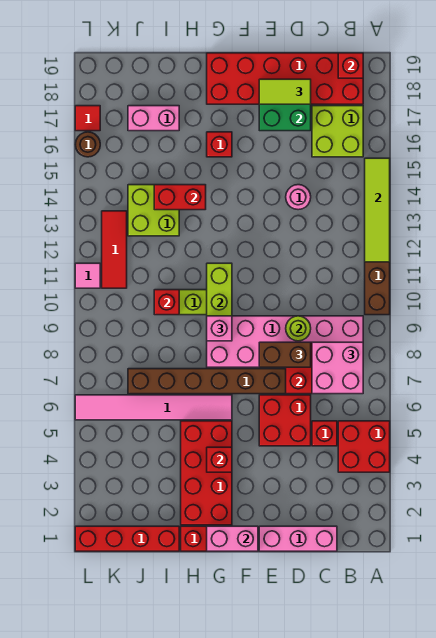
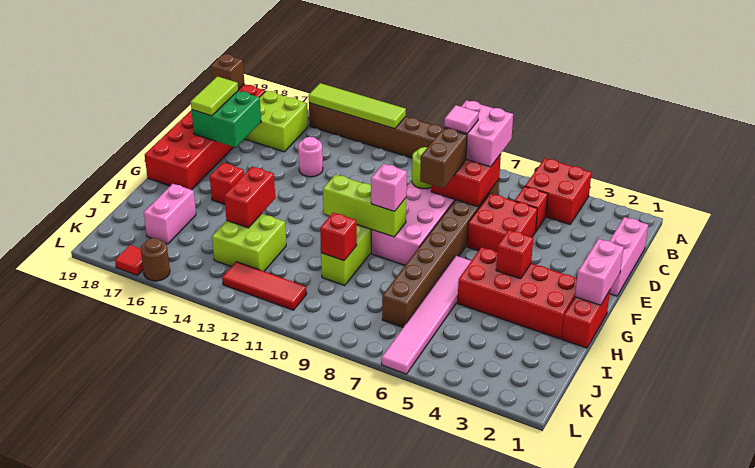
red 1x1 brick [338,53,363,78] -> brown 1x1 brick [211,54,244,90]
red 1x4 brick [75,526,179,551] -> none
pink 1x1 tile [75,263,100,288] -> pink 1x1 tile moved to [444,105,479,134]

